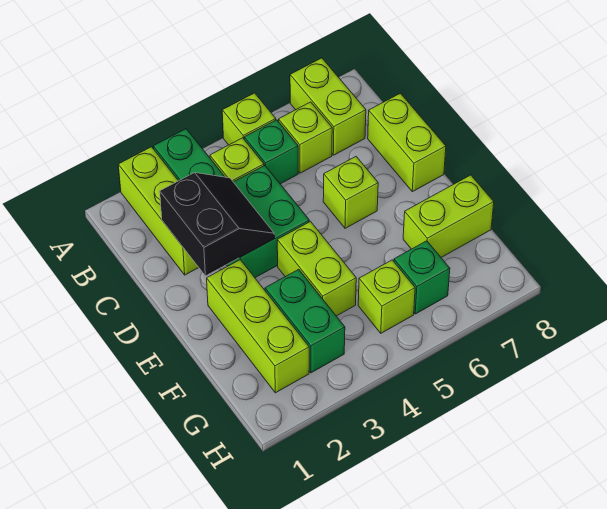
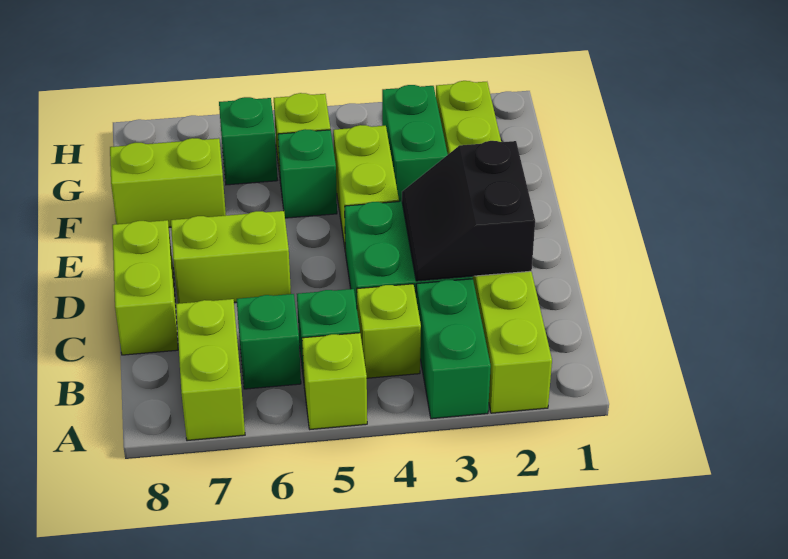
lime 1x1 brick [279,102,332,173] -> green 1x1 brick [237,294,301,389]
lime 1x1 brick [323,157,378,228] -> lime 1x2 brick [171,211,291,304]
none -> green 1x1 brick [278,129,337,218]

